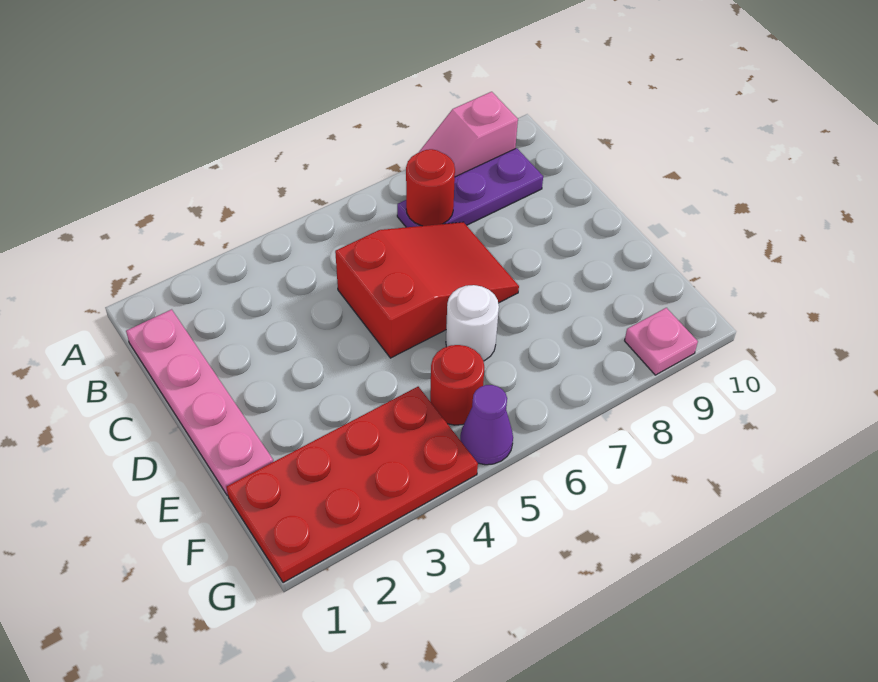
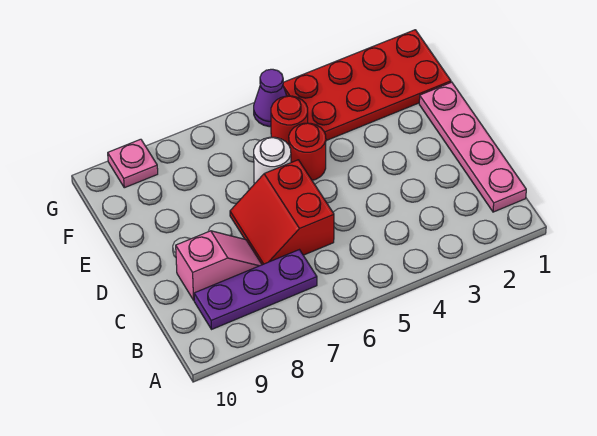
pink 1x2 slope [419,92,518,177] -> pink 1x2 slope moved to [176,231,262,300]
red 1x1 round brick [406,149,455,226] -> red 1x1 round brick moved to [289,123,326,180]
red 2x3 slope [335,222,519,358] -> red 2x2 slope [230,160,334,265]

